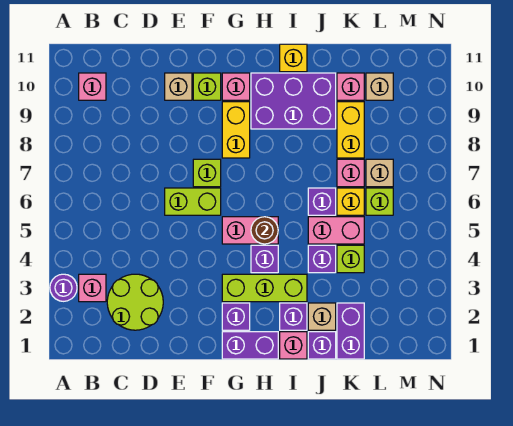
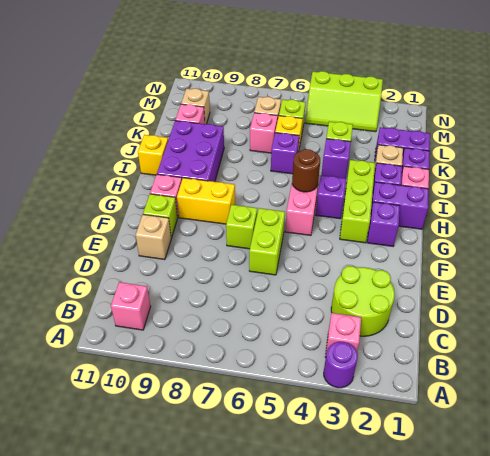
purple 1x2 brick [222,332,278,359] -> purple 1x2 brick turned to [371,182,429,229]
pink 1x2 brick [308,217,364,244] -> none
yellow 1x2 brick [337,102,364,158] -> none
none -> lime 2x3 slope [305,71,383,132]

